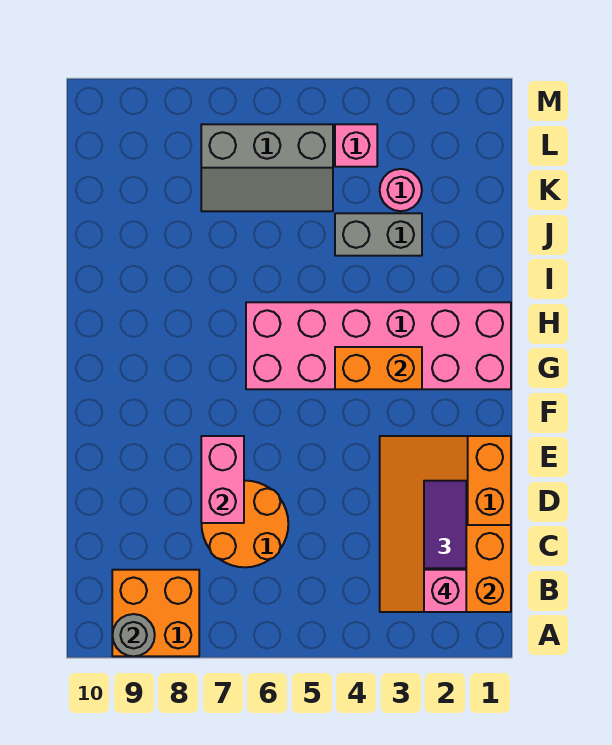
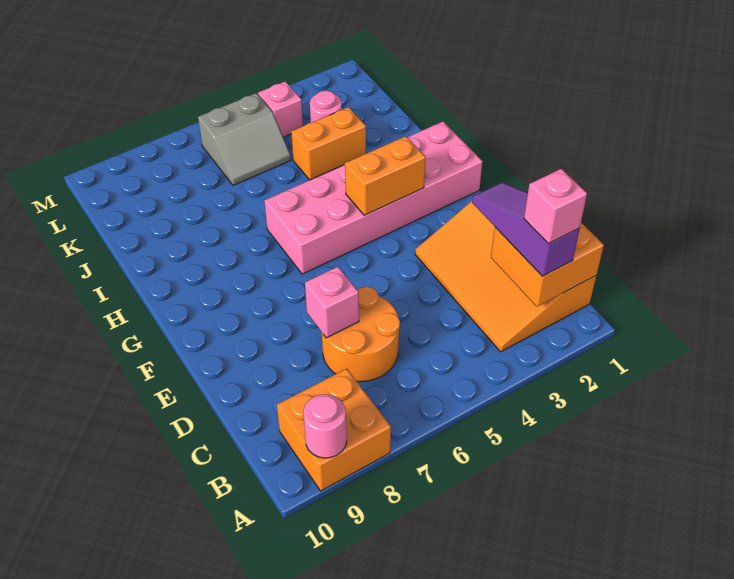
grey 1x1 round brick [112,614,155,656] -> pink 1x1 round brick [303,394,347,458]
pink 1x2 brick [201,436,244,523] -> pink 1x1 brick [305,267,359,338]
grey 1x2 brick [335,213,422,256] -> orange 1x2 brick [291,107,366,180]
grey 2x3 slope [201,124,333,211] -> grey 2x2 slope [198,93,291,185]

